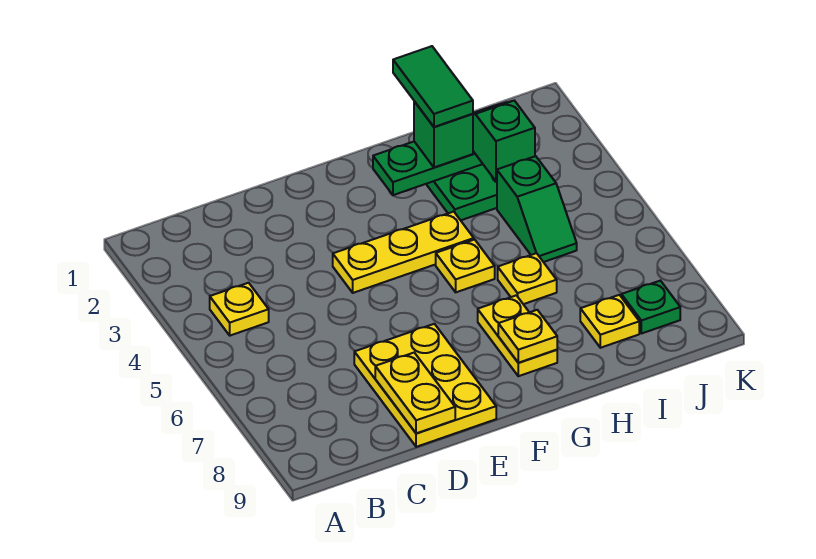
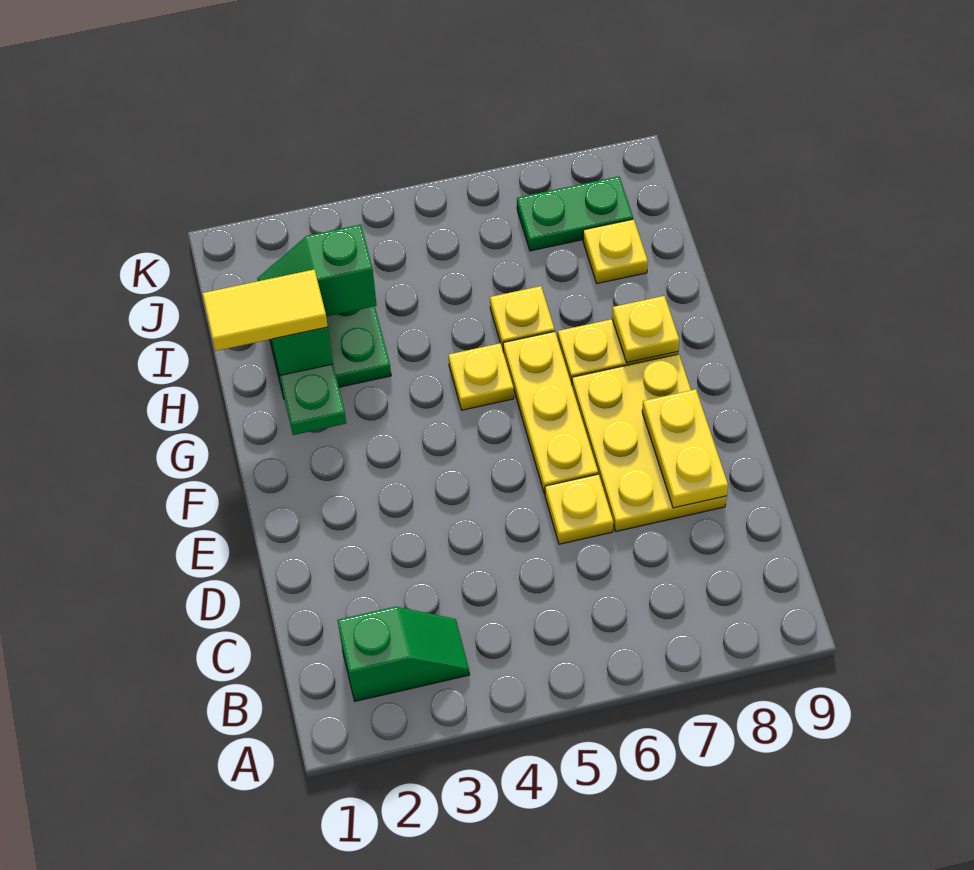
yellow 1x1 plate [210,283,269,336] -> yellow 1x1 plate moved to [545,474,613,544]
yellow 2x3 plate [354,324,496,447] -> yellow 2x3 plate turned to [572,354,727,531]
yellow 1x2 plate [375,353,455,434] -> yellow 1x2 plate turned to [642,389,728,508]
yellow 1x3 plate [333,212,474,293] -> yellow 1x3 plate moved to [503,332,598,494]
green 1x2 tile [393,46,473,127] -> yellow 1x2 tile [203,269,328,351]
green 1x2 slope [497,156,577,262] -> green 1x2 slope moved to [337,607,469,701]
green 1x1 plate [621,281,680,334] -> green 1x2 plate [517,176,633,251]

